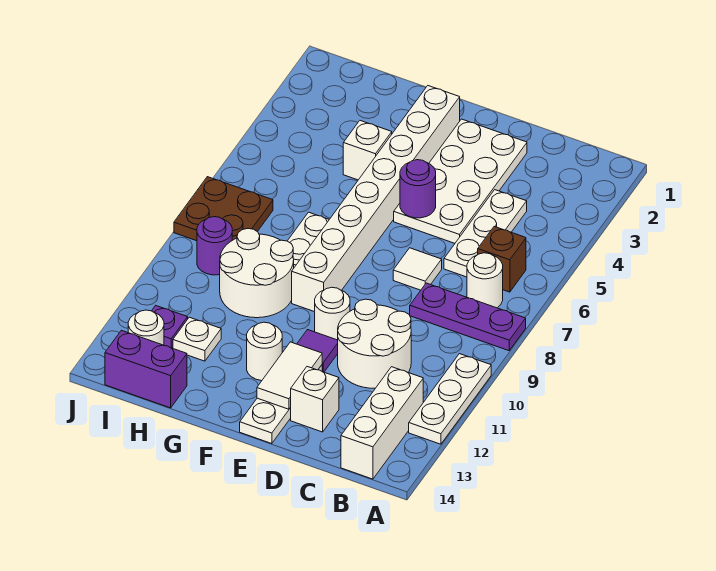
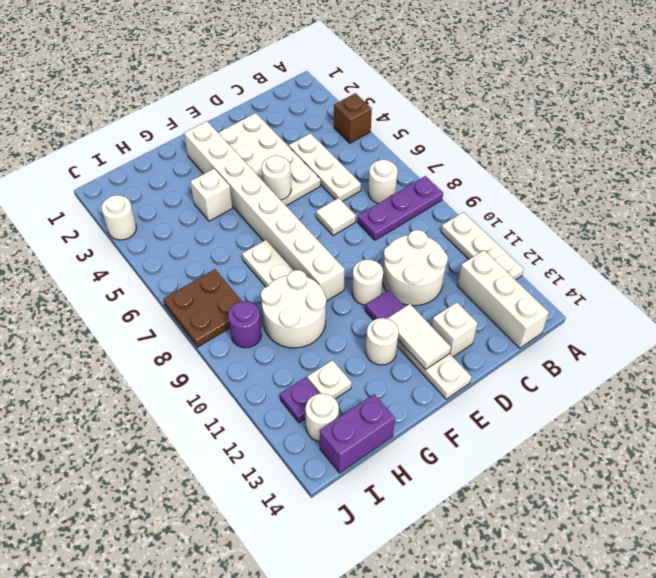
brown 1x1 brick [478,227,526,292] -> brown 1x1 brick moved to [334,93,372,143]
purple 1x1 round brick [400,160,436,218] -> white 1x1 round brick [262,156,291,200]
none -> white 1x1 round brick [102,195,136,240]

